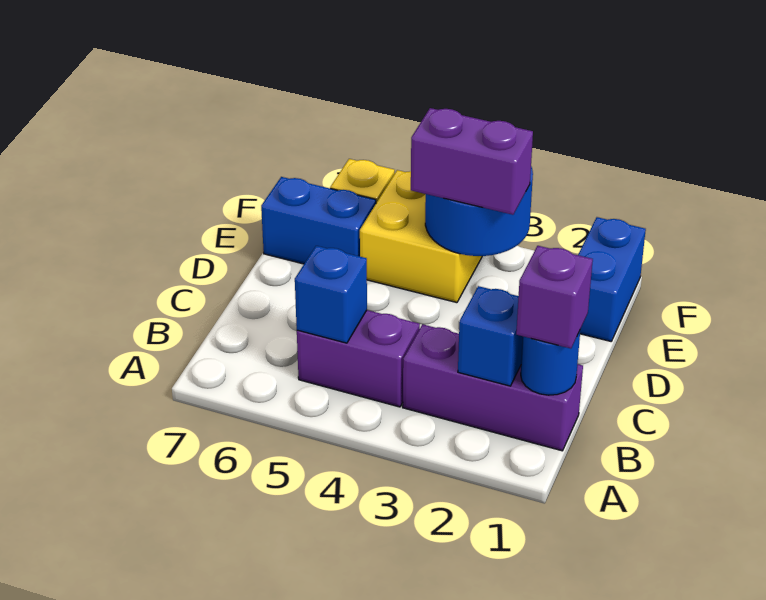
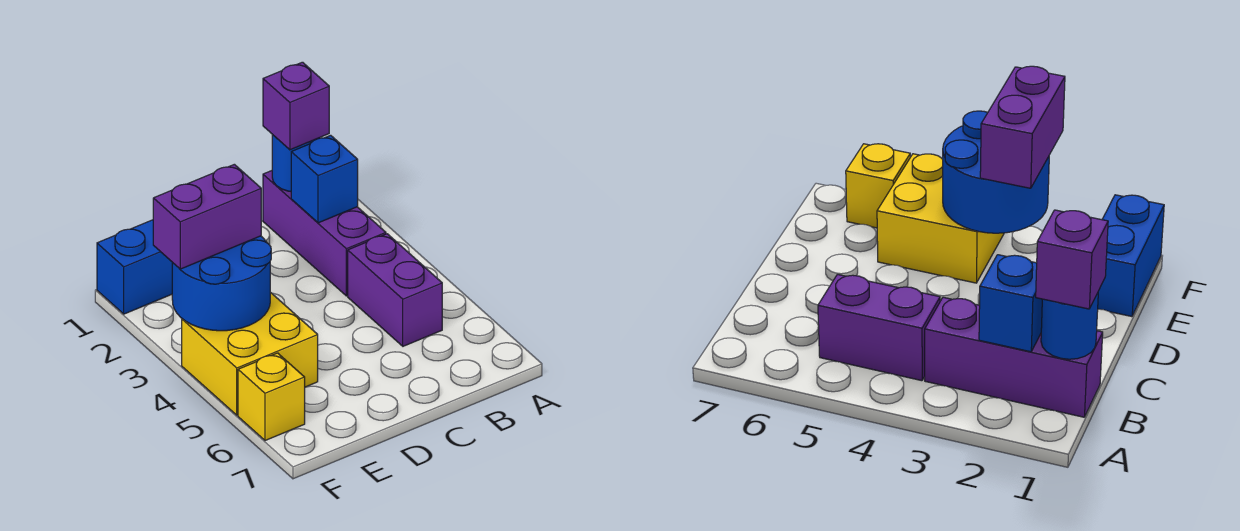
blue 1x1 brick [295,246,367,343] -> none
purple 1x2 brick [411,108,533,215] -> purple 1x2 brick turned to [153,164,261,269]
blue 1x2 brick [261,177,376,264] -> none

